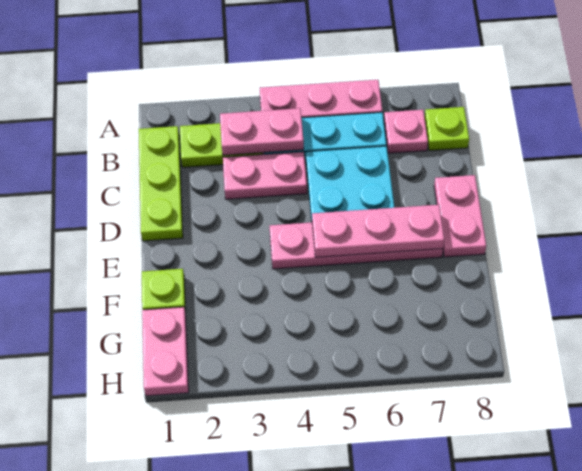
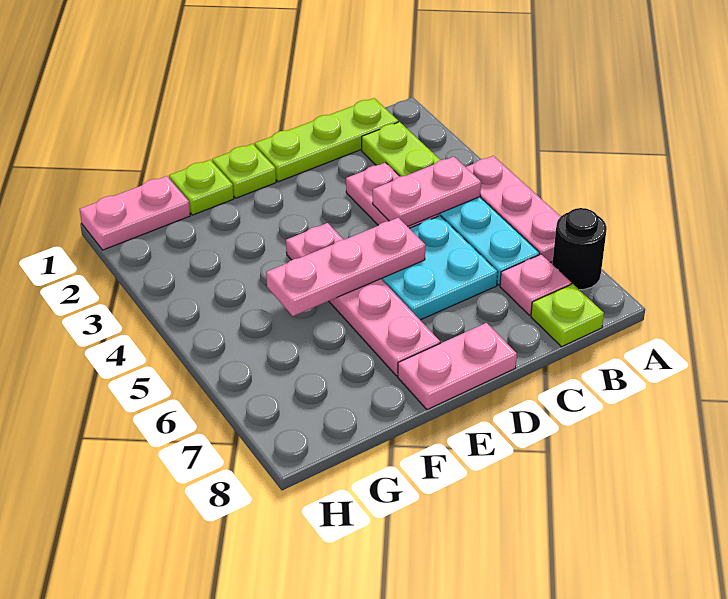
none -> black 1x1 round brick [552,208,607,290]
pink 1x2 plate [220,108,304,155] -> pink 1x2 plate turned to [373,157,481,227]
none -> lime 1x1 plate [212,144,276,198]
pink 1x3 plate [312,205,444,257] -> pink 1x3 plate turned to [266,218,425,316]

